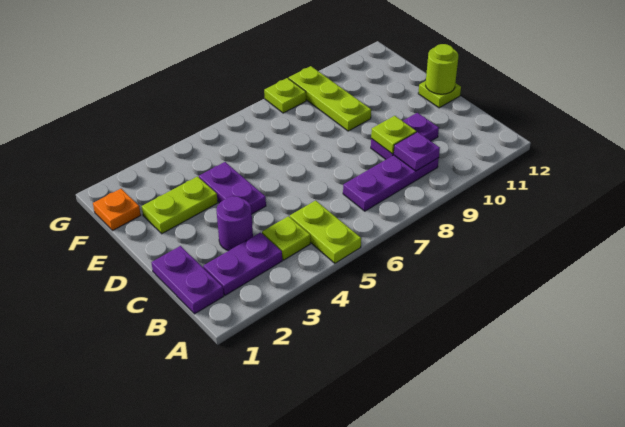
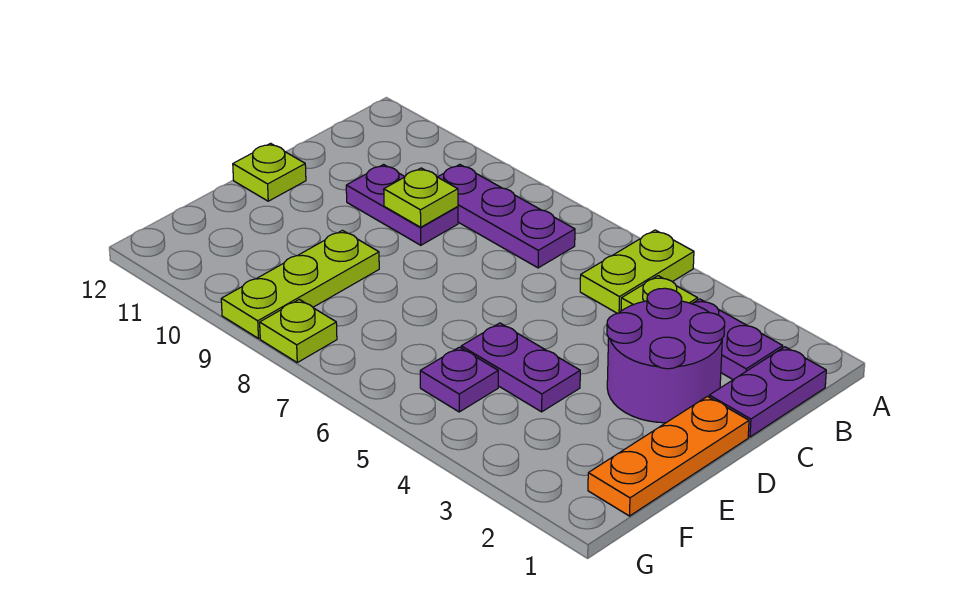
purple 1x1 plate [394,132,440,171] -> purple 1x1 plate moved to [420,347,498,412]
purple 1x1 round brick [216,196,253,251] -> purple 2x2 round brick [607,288,725,423]
purple 1x2 plate [199,162,266,214] -> purple 1x2 plate turned to [461,323,580,412]
lime 1x1 round brick [426,44,458,94] -> none
lime 1x2 plate [142,177,218,234] -> none
orange 1x1 plate [93,189,141,231] -> orange 1x3 plate [588,396,749,516]

